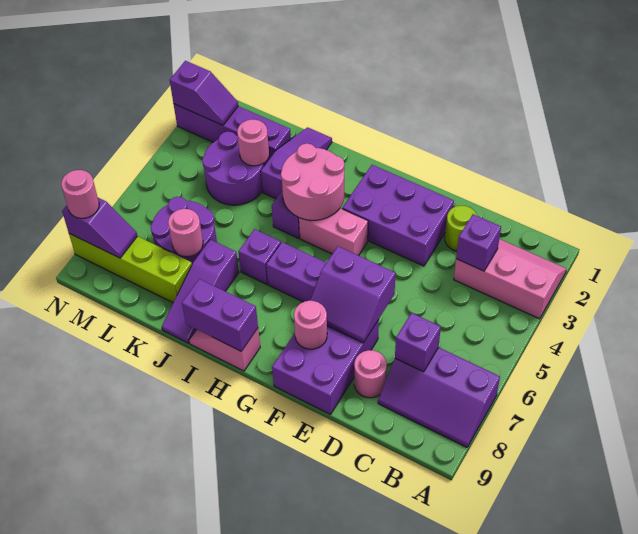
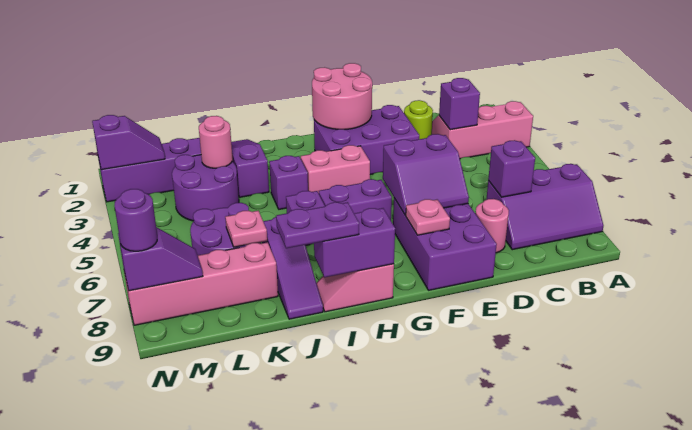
pink 1x1 round brick [294,301,327,349] -> pink 1x1 plate [406,199,450,235]
pink 2x2 round brick [281,143,344,220] -> pink 2x2 round brick moved to [312,63,372,130]
none -> purple 1x2 plate [276,202,359,248]
pink 1x1 round brick [168,209,203,256] -> pink 1x1 plate [225,211,267,247]
lime 1x4 brick [69,234,192,303] -> pink 1x4 brick [125,242,278,325]
pink 1x1 round brick [61,170,99,218] -> purple 1x1 round brick [114,189,157,251]

